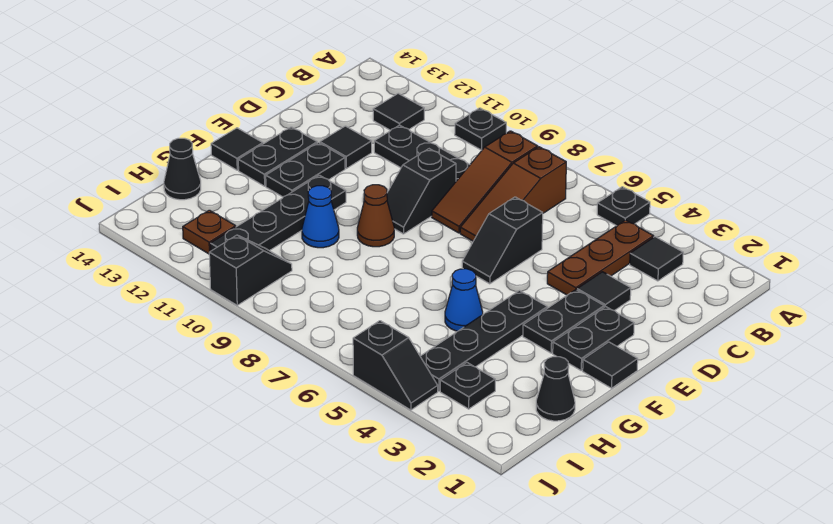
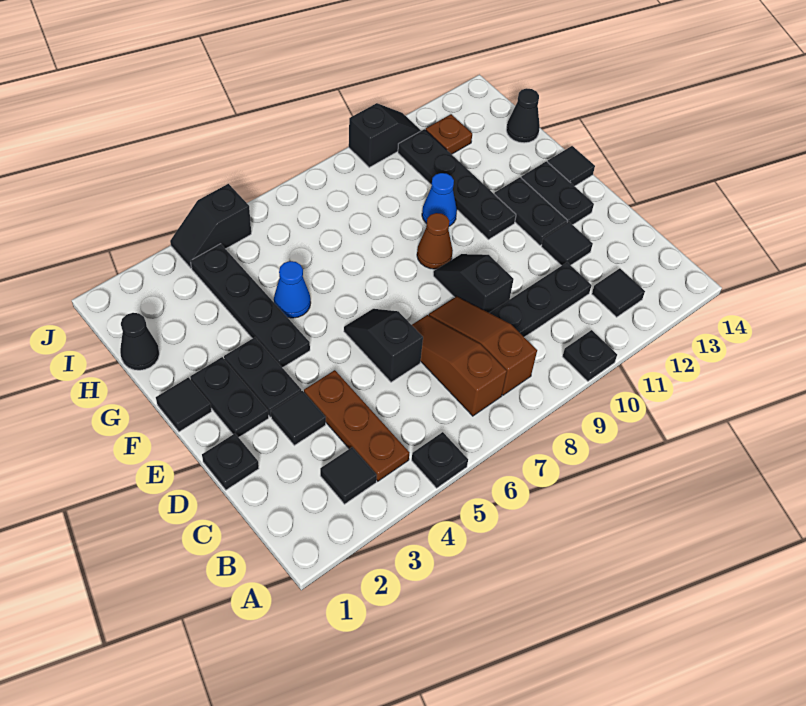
black 1x1 plate [440,363,495,409] -> black 1x1 plate moved to [202,434,259,490]
black 1x2 slope [209,235,292,305] -> black 1x2 slope turned to [349,103,421,167]

